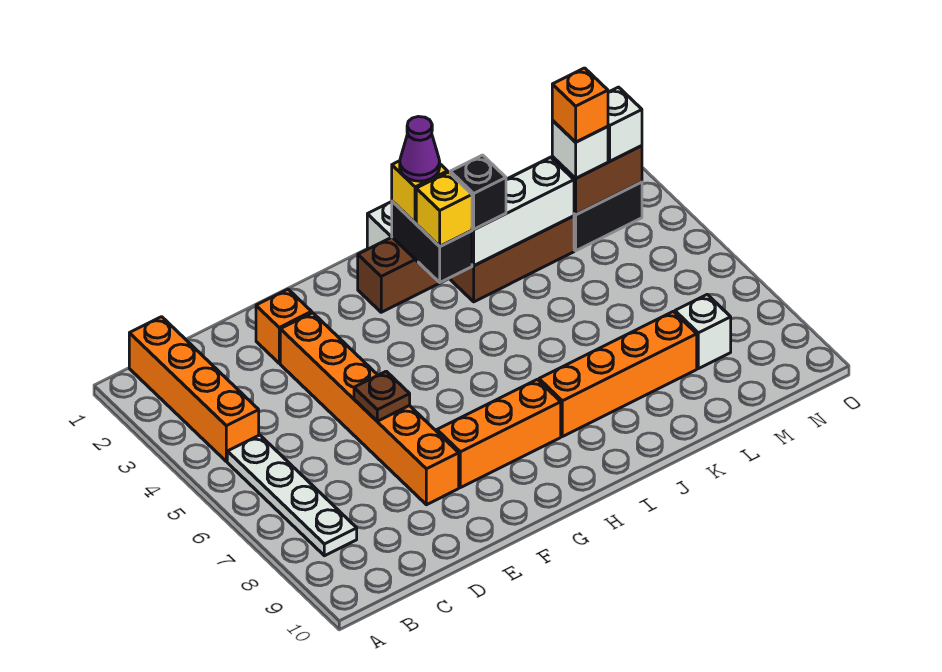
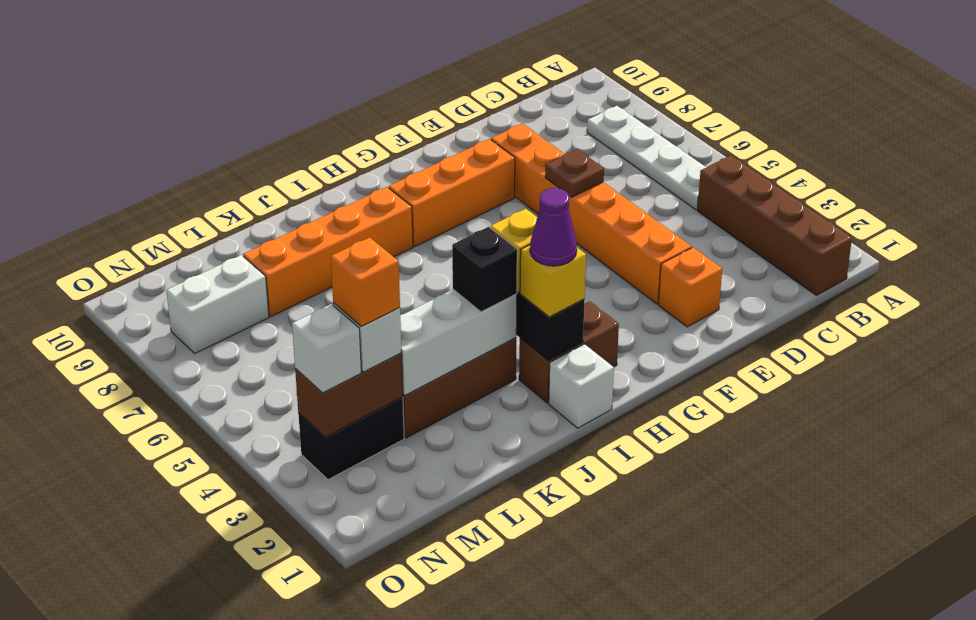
orange 1x4 brick [129,317,259,461] -> brown 1x4 brick [698,155,852,295]
white 1x1 brick [675,295,731,369] -> white 1x2 brick [166,255,269,353]

